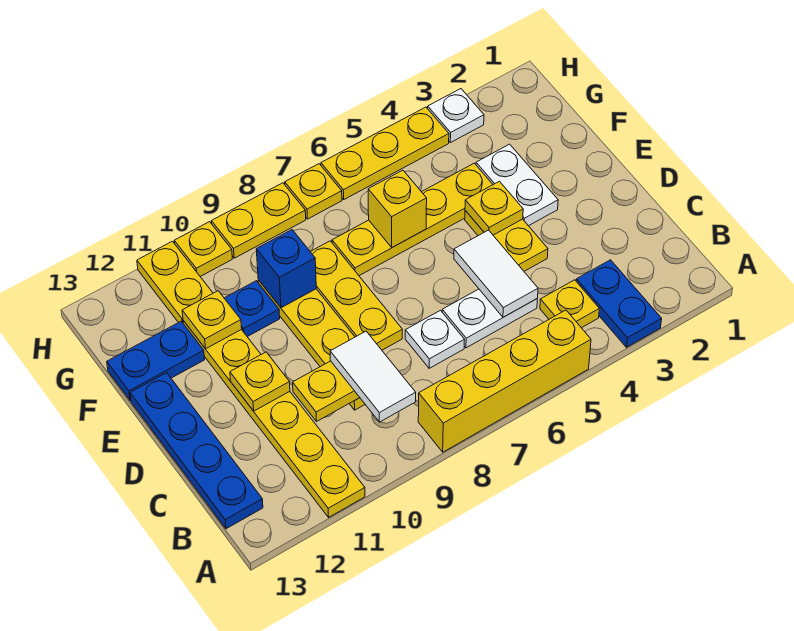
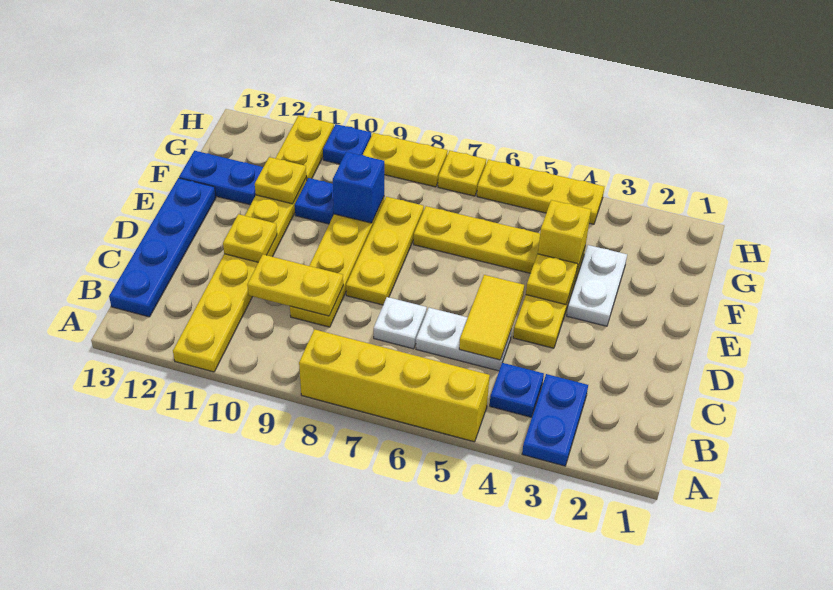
yellow 1x1 plate [540,280,599,328] -> blue 1x1 plate [490,363,544,417]
white 1x2 tile [330,331,416,422] -> none
white 1x2 tile [454,230,538,317] -> yellow 1x2 tile [459,275,524,360]
yellow 1x1 brick [368,170,427,247] -> yellow 1x1 brick moved to [538,200,591,273]
white 1x1 plate [428,89,484,143] -> none
yellow 1x1 plate [174,222,232,277] -> blue 1x1 plate [323,124,371,164]

